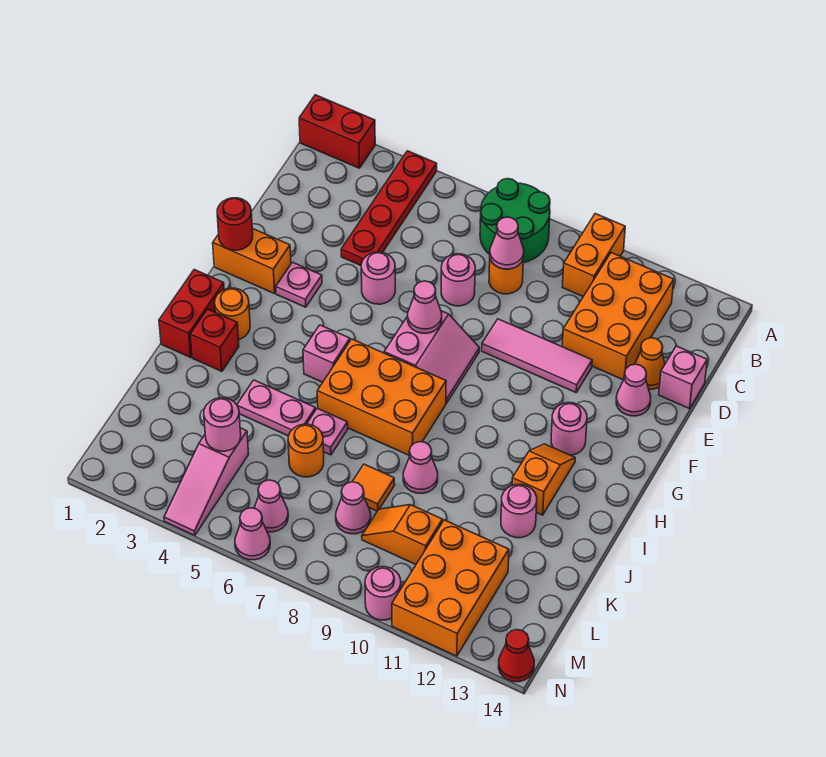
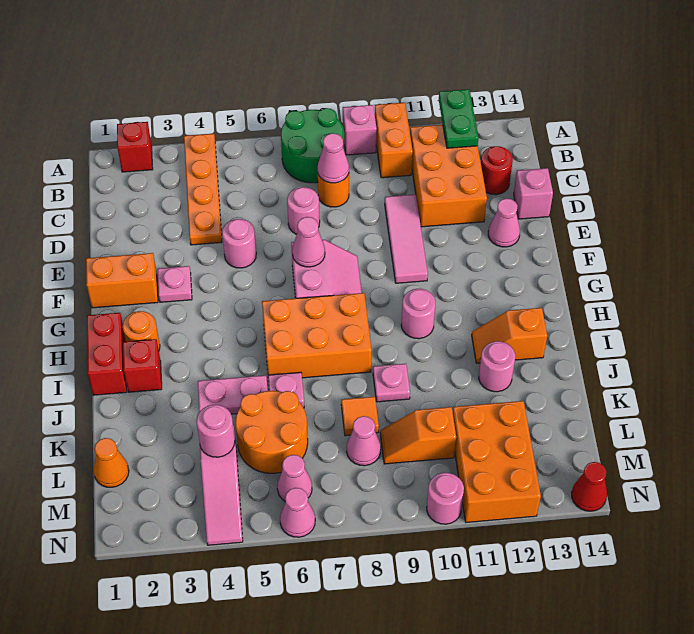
red 1x2 brick [299,95,375,168] -> red 1x1 brick [117,122,153,172]
red 1x4 plate [341,151,437,265] -> orange 1x4 plate [184,134,222,245]
none -> green 1x2 plate [439,89,478,148]
orange 1x1 cone [635,338,665,389] -> orange 1x1 cone moved to [93,438,129,487]
pink 1x3 tile [482,319,592,392] -> pink 1x3 tile turned to [385,194,428,283]
red 1x1 round brick [217,198,253,250] -> red 1x1 round brick moved to [481,146,513,195]
pink 1x1 round brick [551,403,587,455] -> pink 1x1 round brick moved to [401,289,435,339]
pink 1x1 brick [303,325,350,382] -> pink 1x1 brick moved to [343,105,377,155]
orange 1x2 slope [512,444,575,515] -> orange 1x2 slope turned to [472,308,547,363]
pink 1x1 cone [403,442,438,493] -> pink 1x1 plate [373,364,410,402]
orange 1x1 round brick [288,424,324,477] -> orange 2x2 round brick [235,391,308,473]

